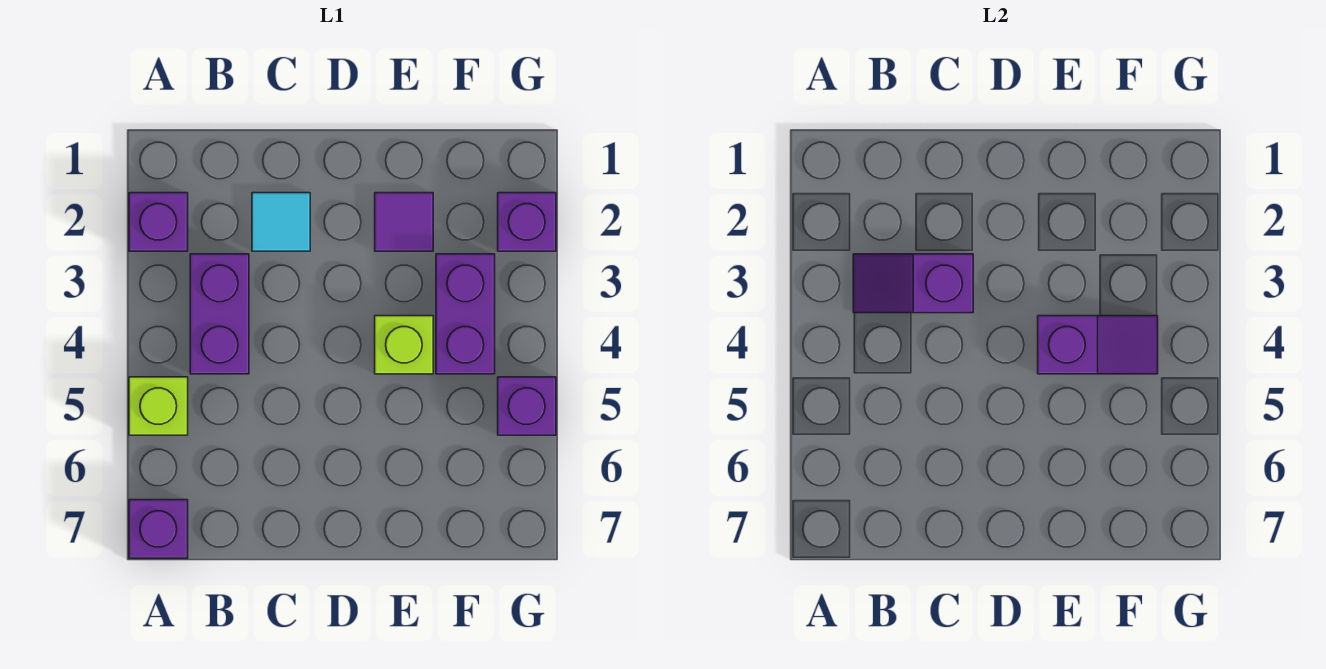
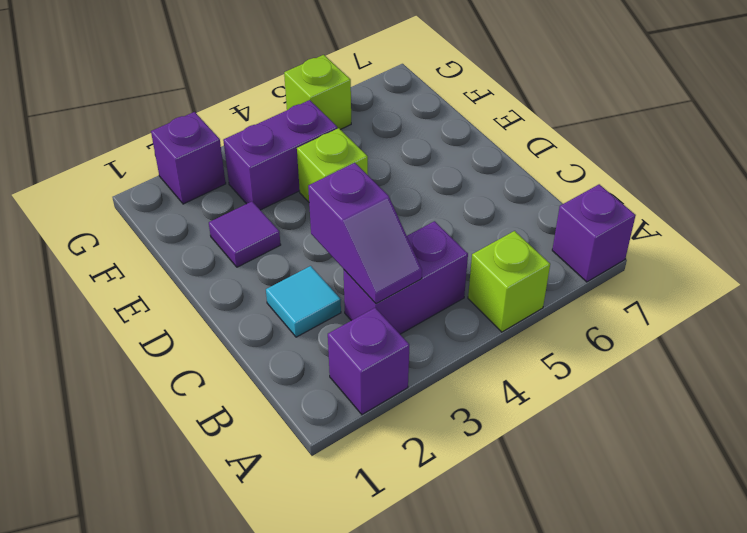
purple 1x2 slope [1038,316,1158,374] -> none
purple 1x1 brick [498,377,556,435] -> lime 1x1 brick [284,55,351,130]

